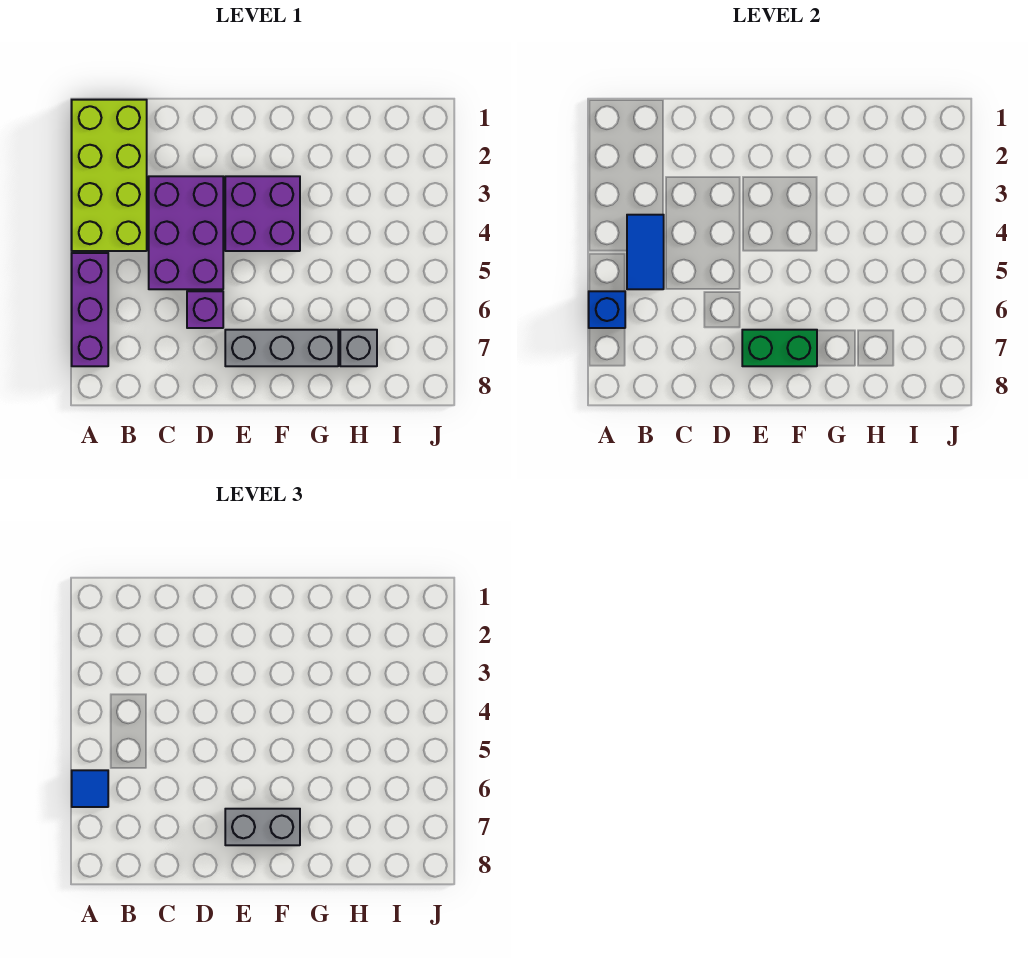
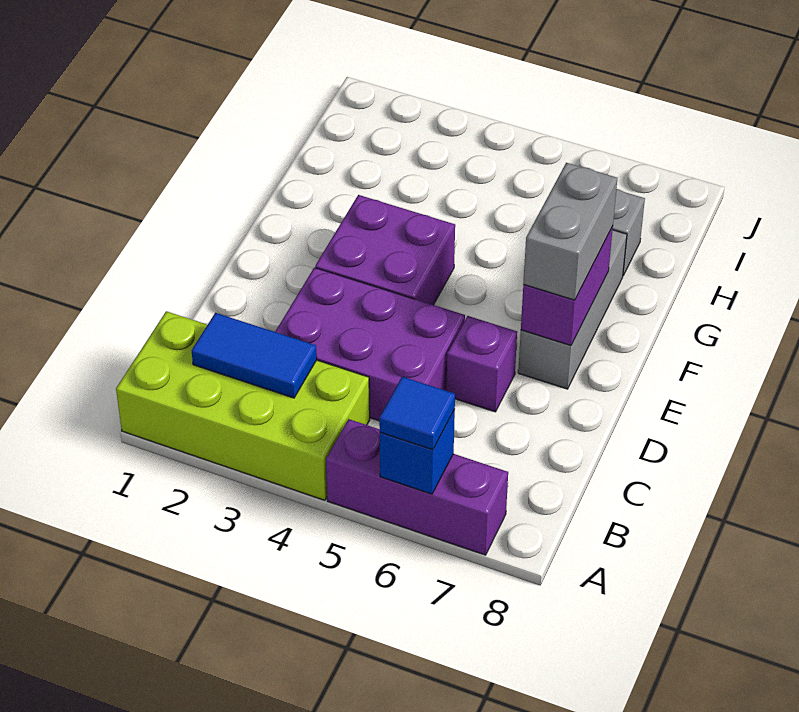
blue 1x2 tile [627,215,664,289] -> blue 1x2 tile moved to [192,313,317,398]
green 1x2 brick [742,330,817,366] -> purple 1x2 brick [521,226,613,346]

